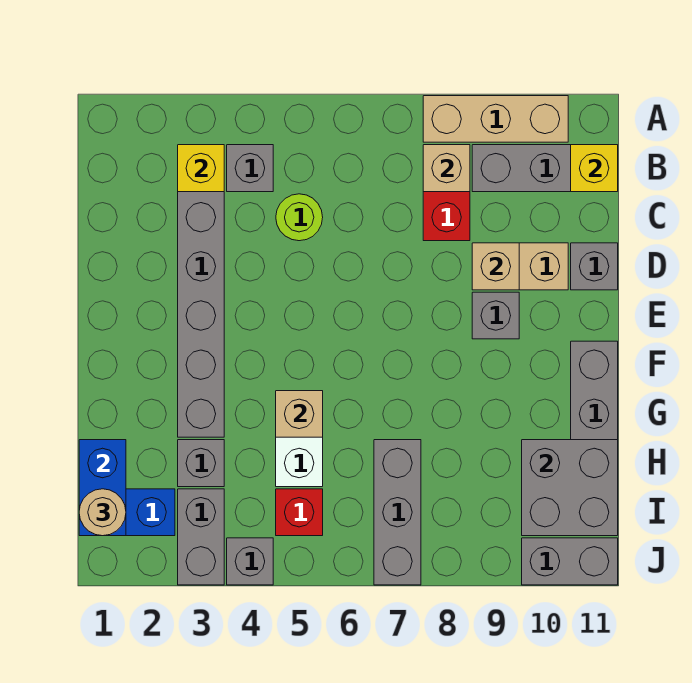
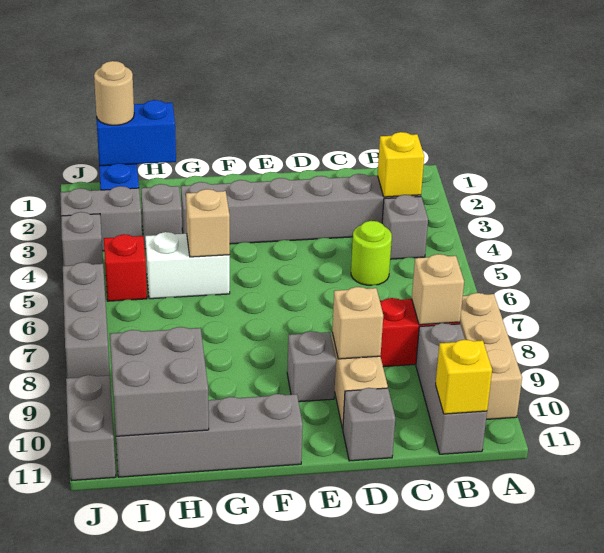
grey 1x3 brick [374,440,421,585] -> grey 1x3 brick turned to [63,262,110,378]

